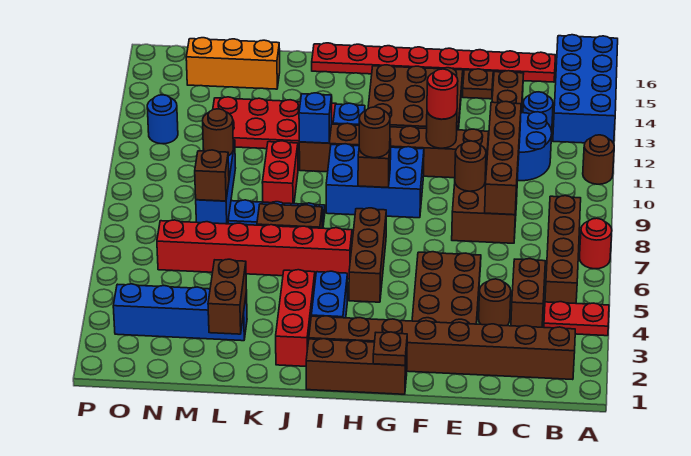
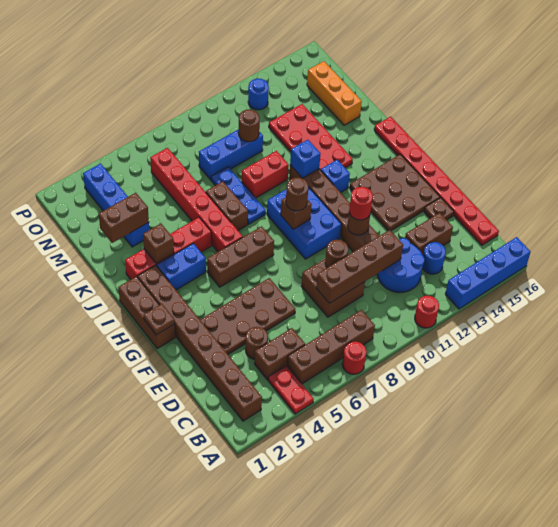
brown 1x1 round brick [583,135,614,184] -> red 1x1 round brick [415,296,439,328]
blue 2x4 brick [553,35,618,143] -> blue 1x4 brick [445,237,531,309]
red 1x3 brick [276,270,315,366] -> red 1x4 brick [125,217,212,279]
brown 1x1 brick [195,150,229,201] -> brown 1x1 brick moved to [143,224,174,263]

